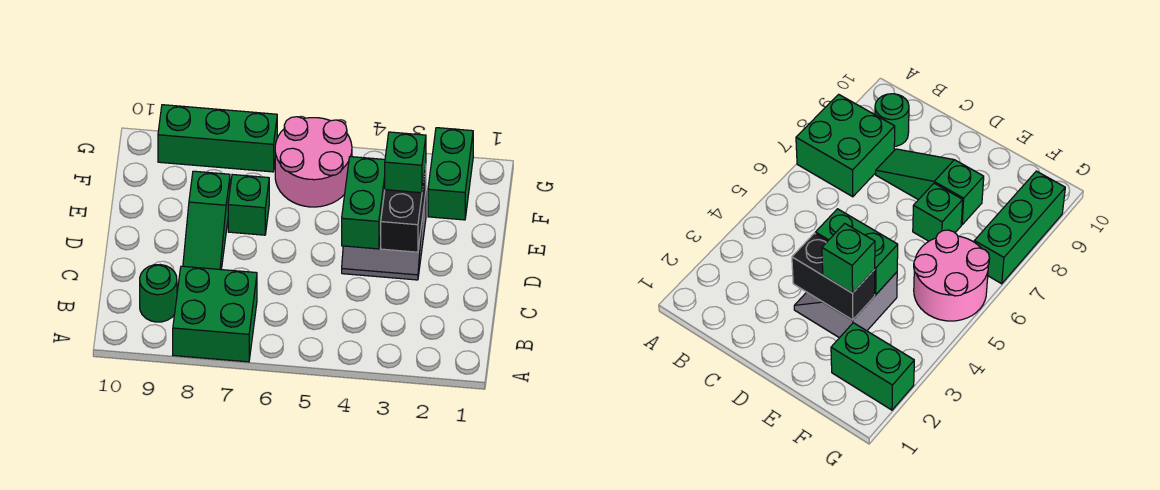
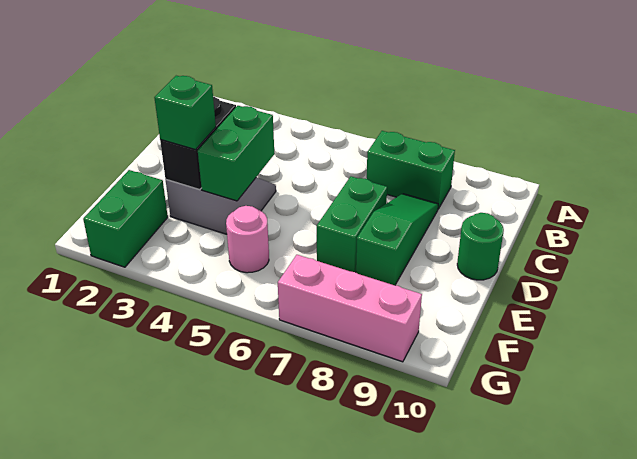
green 2x2 brick [173,266,257,362] -> green 1x2 brick [367,131,455,209]
green 1x1 round brick [140,265,177,322] -> green 1x1 round brick moved to [457,213,504,280]
green 1x1 brick [228,175,269,235] -> green 1x2 brick [317,176,387,272]
pink 2x2 round brick [275,117,352,207] -> pink 1x1 round brick [226,206,269,273]
green 1x3 brick [158,105,277,172] -> pink 1x3 brick [278,255,422,362]

